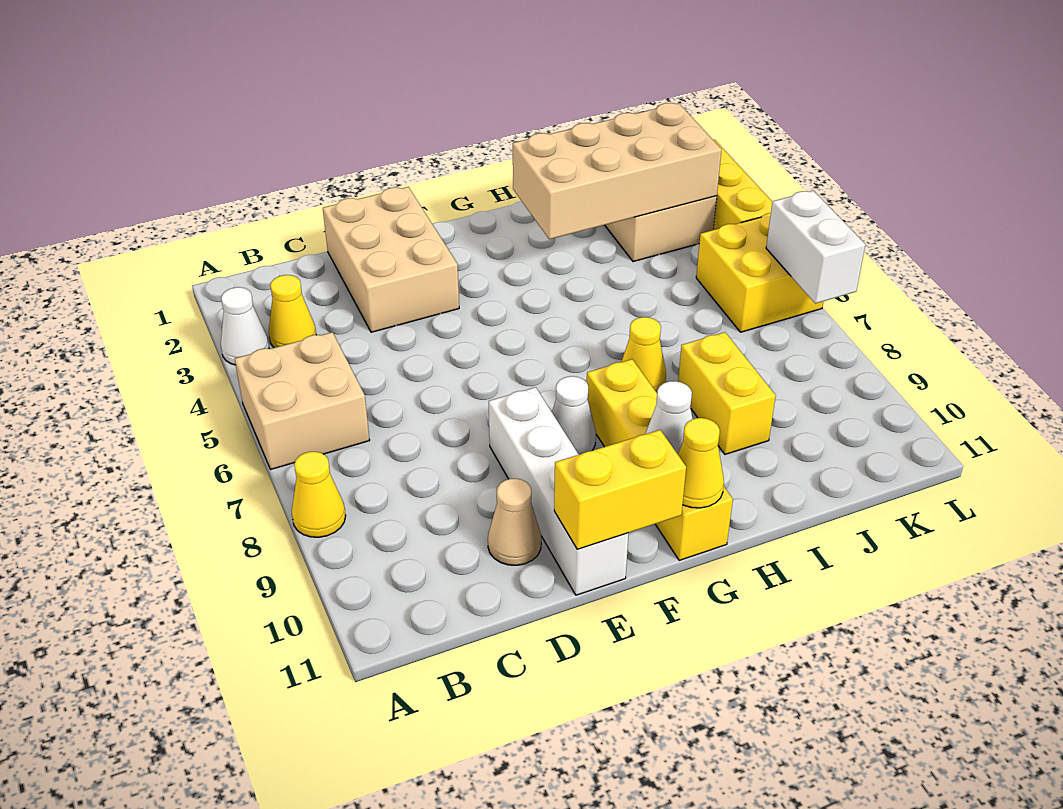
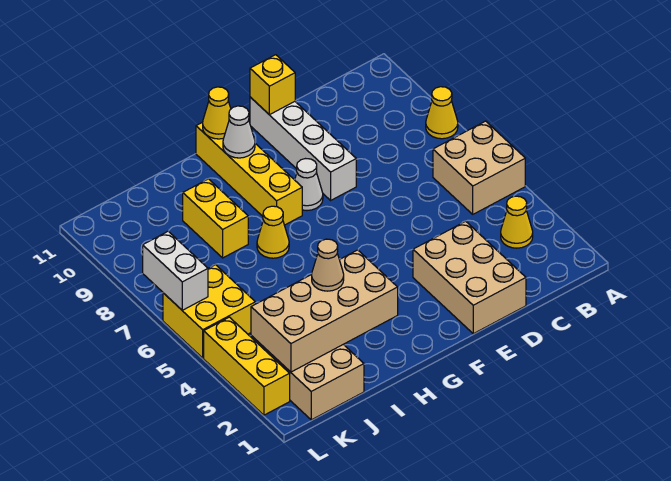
white 1x1 cone [221,287,269,365] -> none
tan 1x1 cone [488,479,541,565] -> tan 1x1 cone moved to [312,239,344,291]
yellow 1x2 brick [554,430,686,549] -> yellow 1x1 brick [250,55,295,115]

